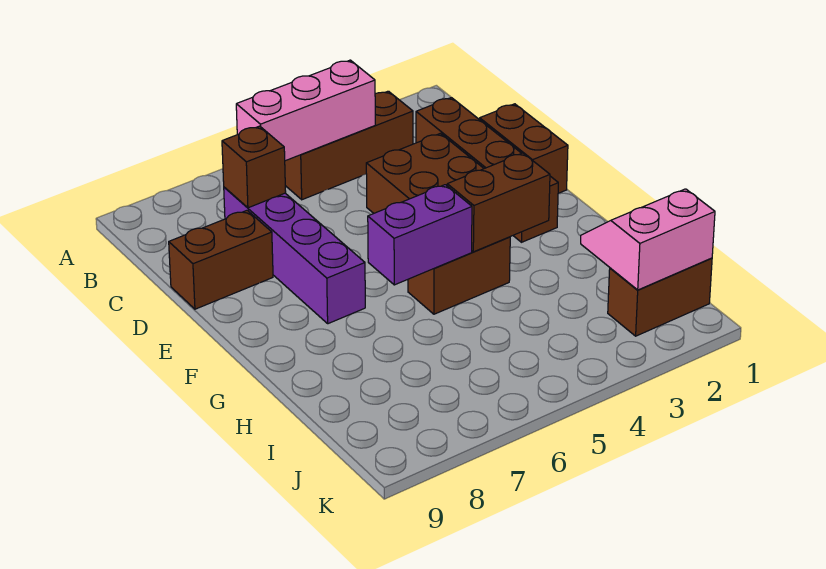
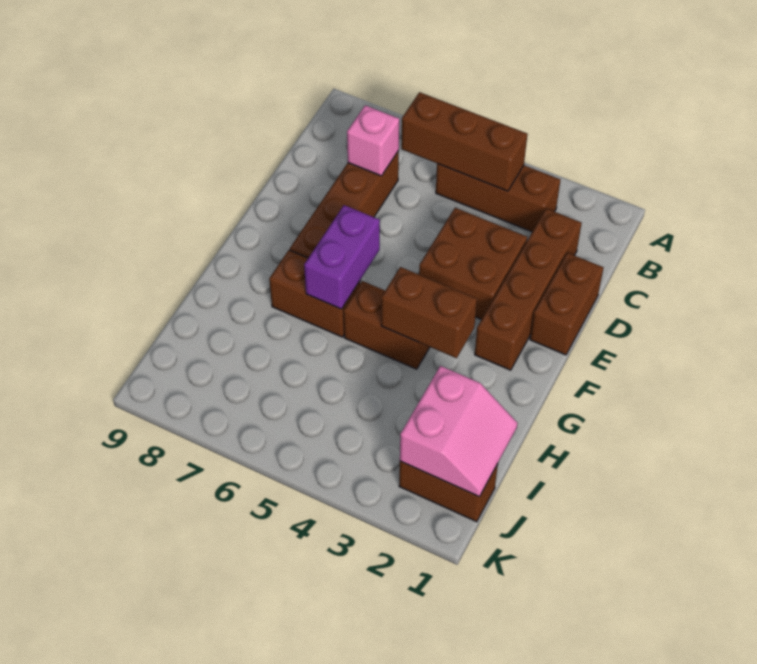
pink 1x3 brick [236,60,375,161] -> brown 1x3 brick [401,92,528,191]
purple 1x4 brick [224,187,365,324] -> brown 1x4 brick [290,151,399,258]
brown 1x1 brick [222,126,286,208] -> pink 1x1 brick [347,105,399,176]
brown 1x2 brick [169,210,273,309] -> brown 1x2 brick moved to [269,250,360,337]
purple 1x2 brick [368,185,472,285] -> purple 1x2 brick turned to [304,205,380,309]
pink 2x2 slope [581,189,715,290] -> pink 2x2 slope turned to [400,366,517,497]

